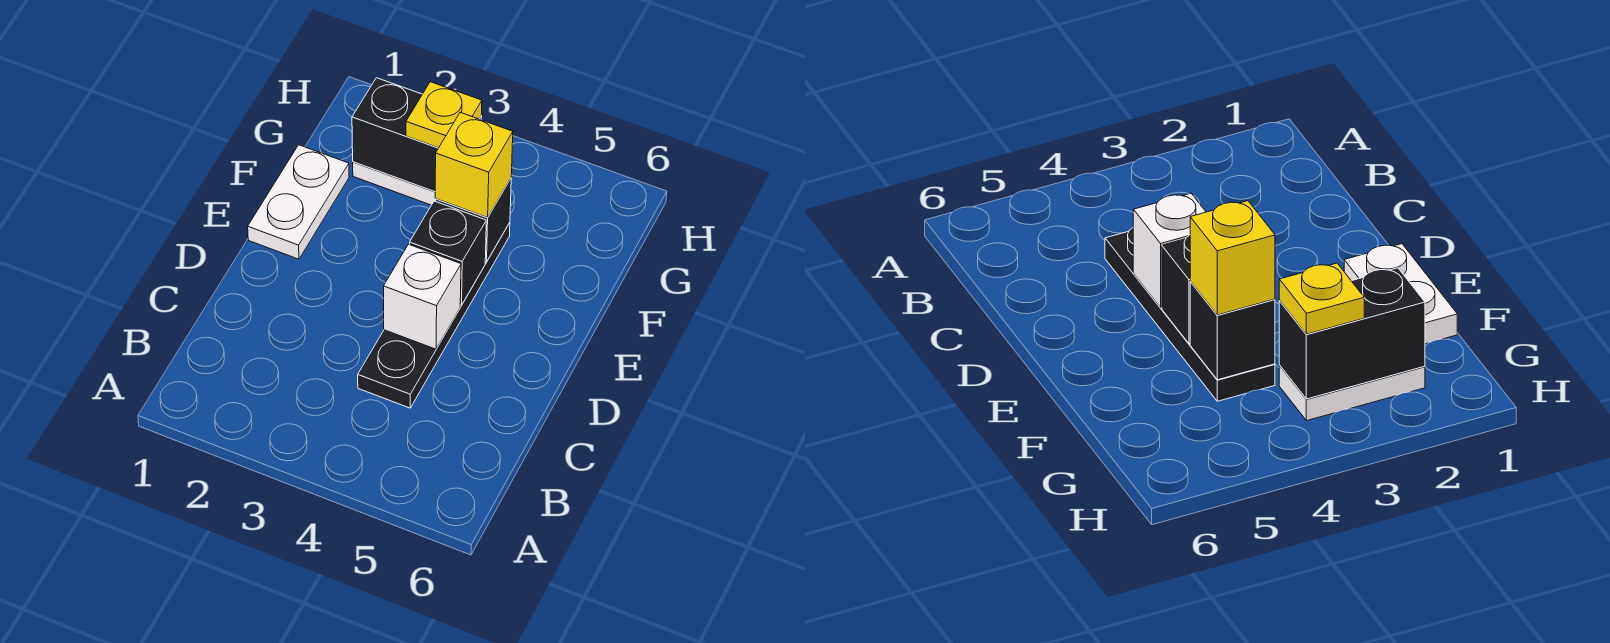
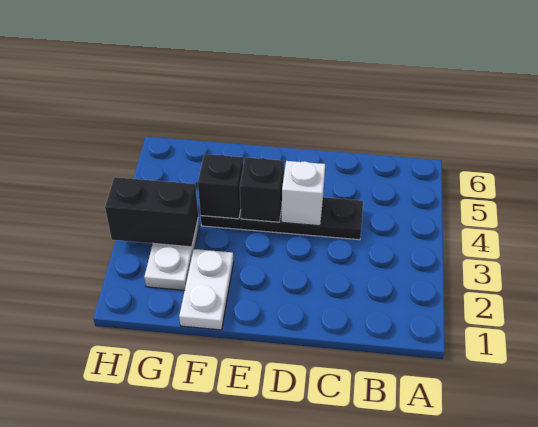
white 1x2 plate [248,145,349,259] -> white 1x2 plate turned to [179,249,234,330]
yellow 1x1 brick [435,112,513,217] -> none
black 1x2 brick [352,78,482,192] -> black 1x2 brick turned to [105,177,198,247]
yellow 1x1 plate [406,82,482,148] -> none

